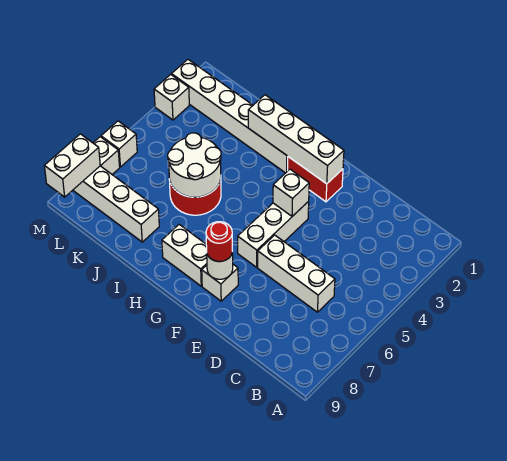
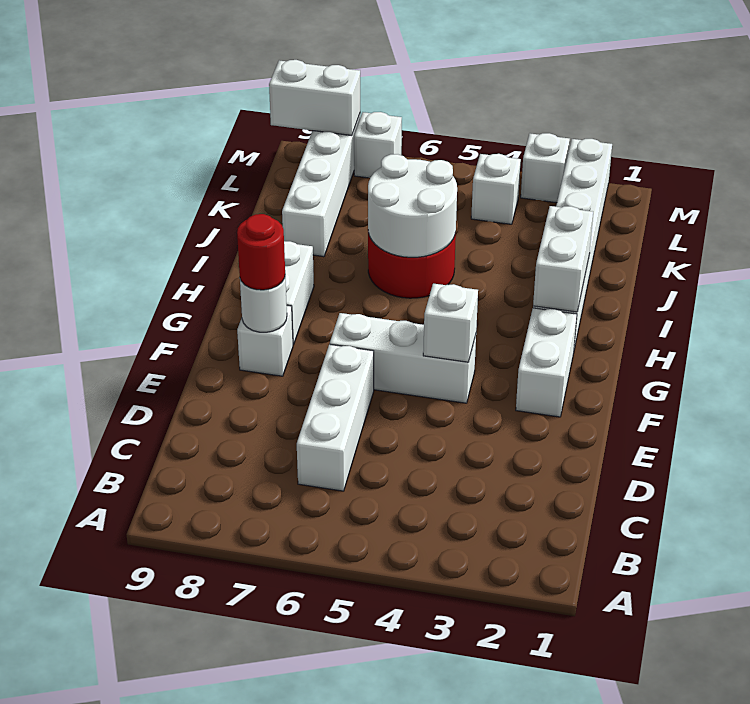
red 1x2 brick [288,157,343,202] -> white 1x2 brick [516,308,577,417]
white 1x4 brick [248,95,344,184] -> white 1x2 brick [533,206,593,312]
white 1x1 brick [101,121,137,167] -> white 1x1 brick moved to [471,154,521,224]

